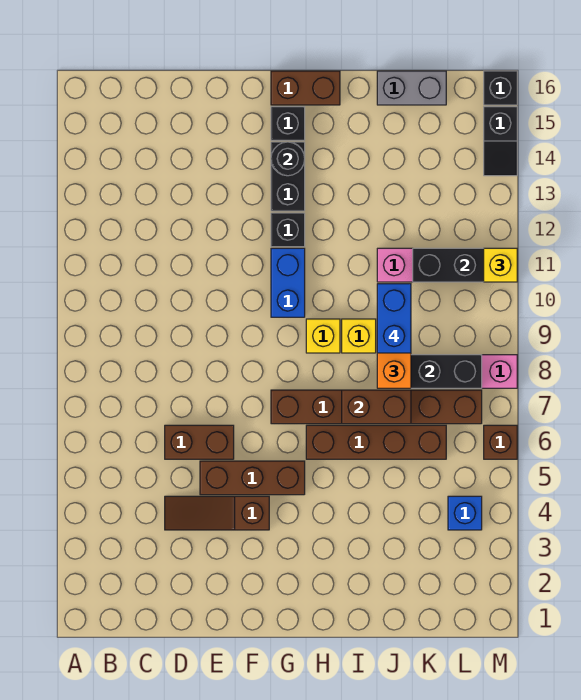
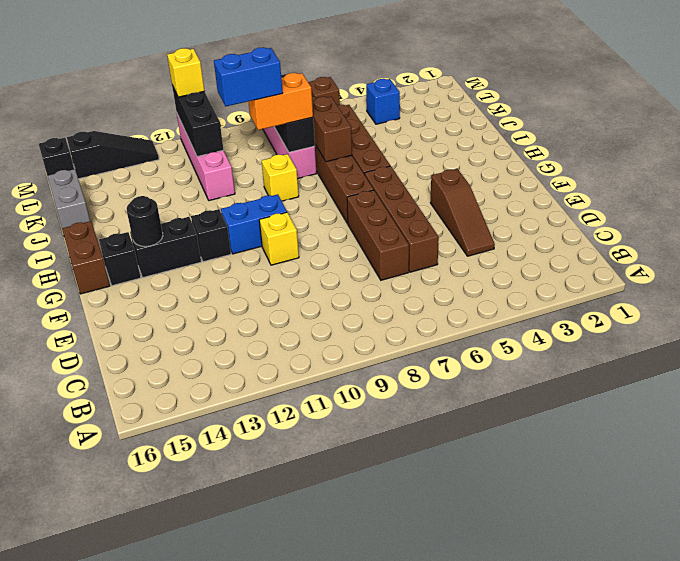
brown 1x2 brick [165,425,234,459] -> brown 1x4 brick [365,166,439,272]
brown 1x3 brick [200,461,305,495] -> brown 1x3 brick moved to [347,190,409,280]
yellow 1x1 brick [306,319,340,353] -> yellow 1x1 brick moved to [259,212,299,265]
black 1x2 slope [484,107,517,176] -> black 1x3 slope [67,131,159,179]

